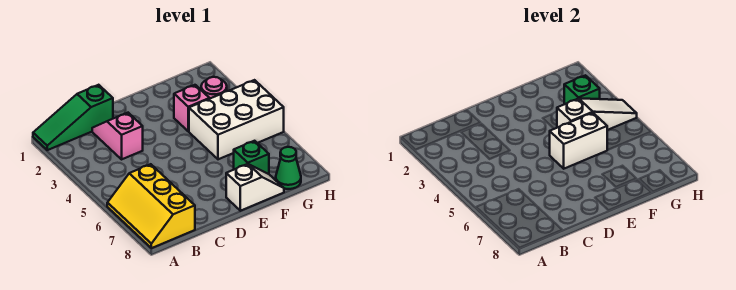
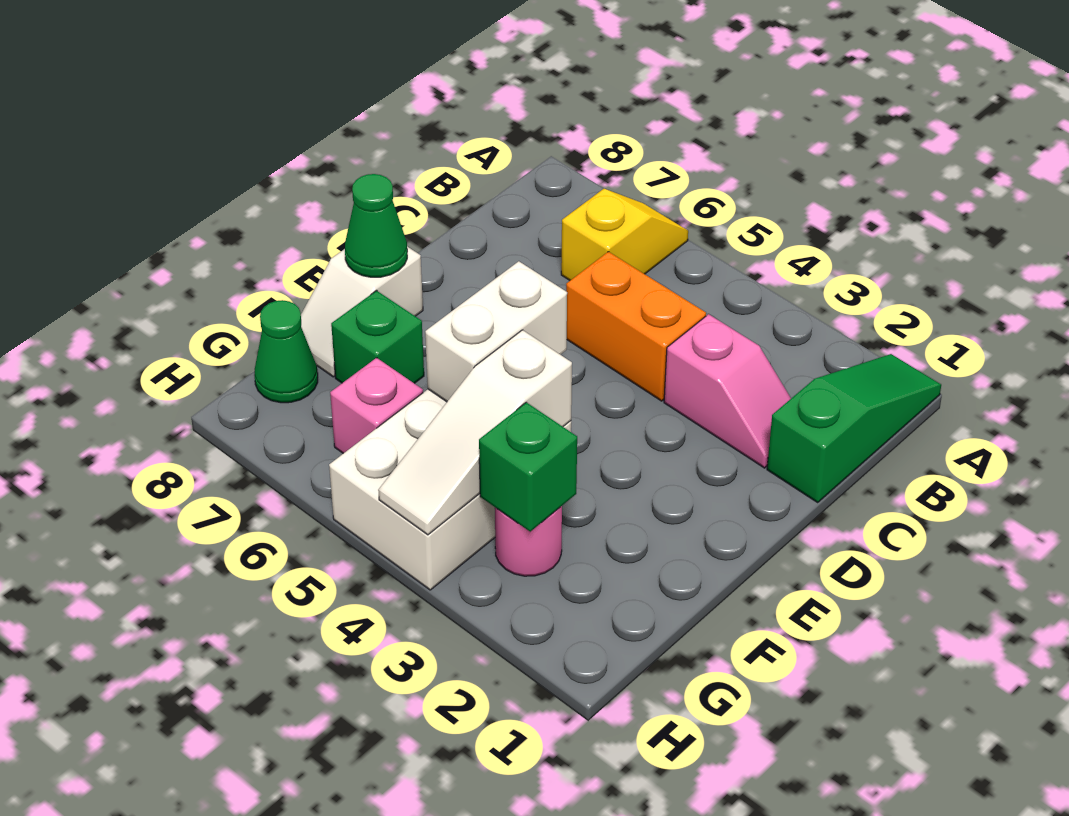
yellow 2x3 slope [107,164,195,248] -> yellow 1x2 slope [561,189,688,280]
none -> orange 1x2 brick [566,252,706,401]
none -> green 1x1 cone [345,174,407,277]
pink 1x1 brick [174,85,209,131] -> pink 1x1 brick moved to [330,358,423,453]

